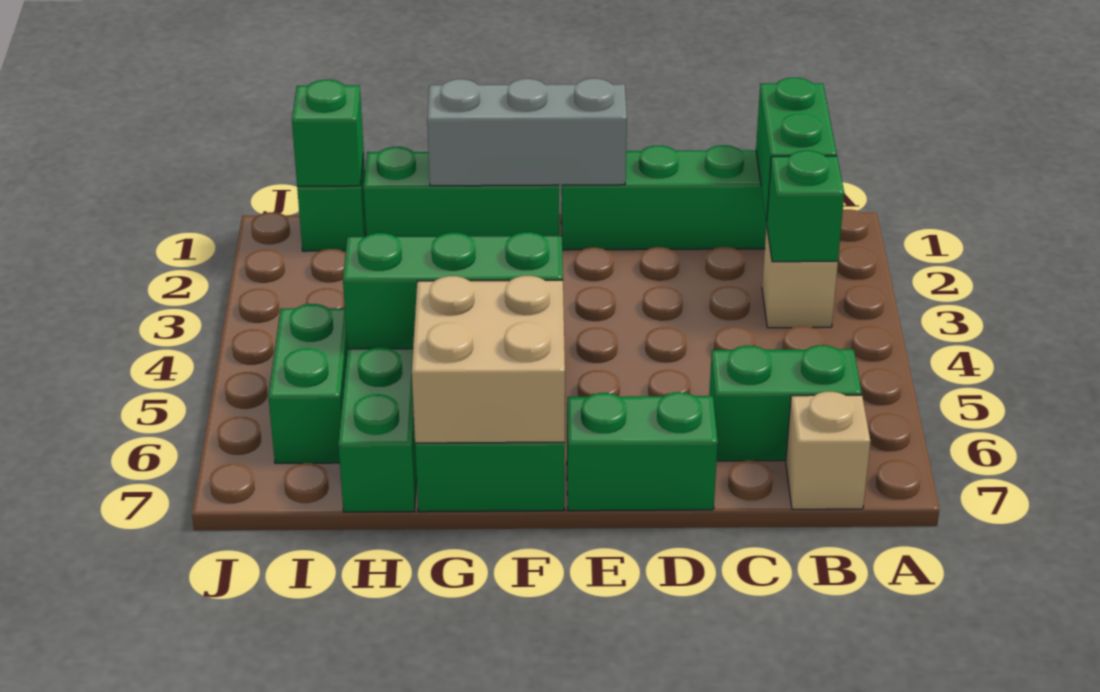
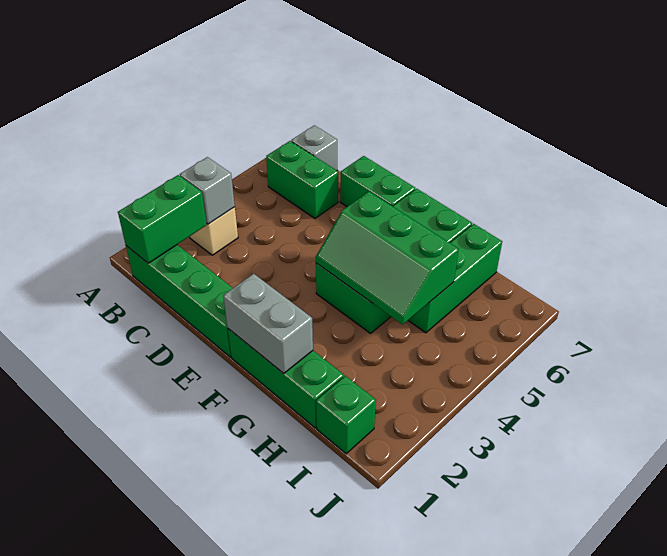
green 1x1 brick [767,151,844,262] -> grey 1x1 brick [180,157,235,224]
tan 1x1 brick [786,392,871,509] -> grey 1x1 brick [291,125,337,170]
grey 1x3 brick [427,78,627,186] -> grey 1x2 brick [223,274,313,373]
tan 2x2 brick [412,276,565,443] -> none
green 1x1 brick [292,80,364,186] -> none
green 1x2 brick [268,304,348,463] -> none

